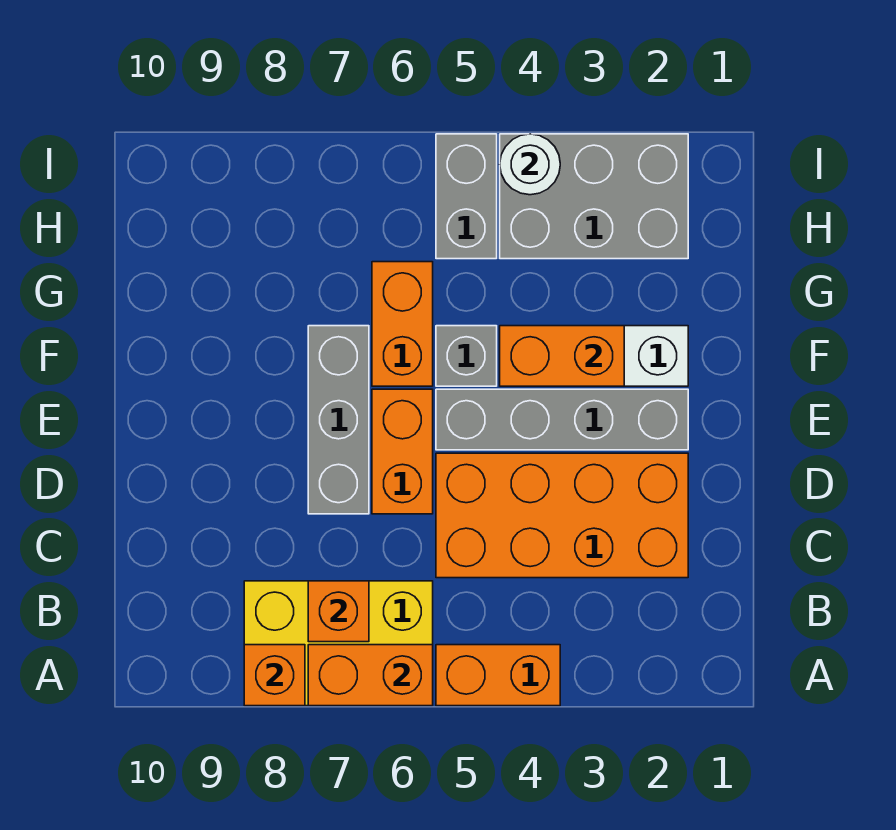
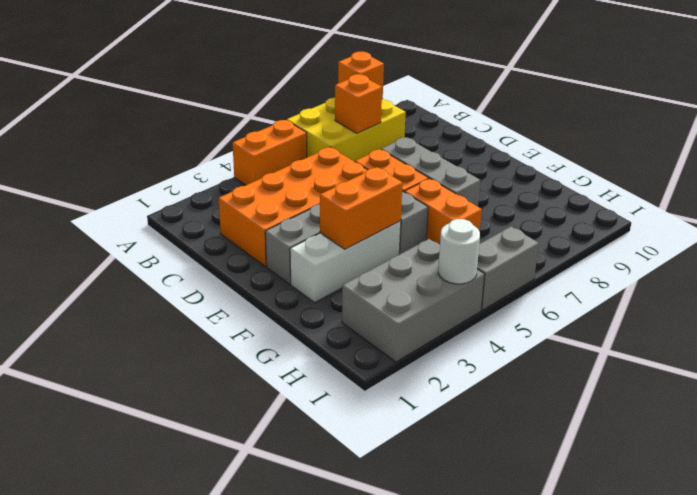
orange 1x2 brick [308,645,433,706] -> none
grey 1x2 brick [436,134,497,259] -> grey 1x2 brick turned to [477,227,539,310]

